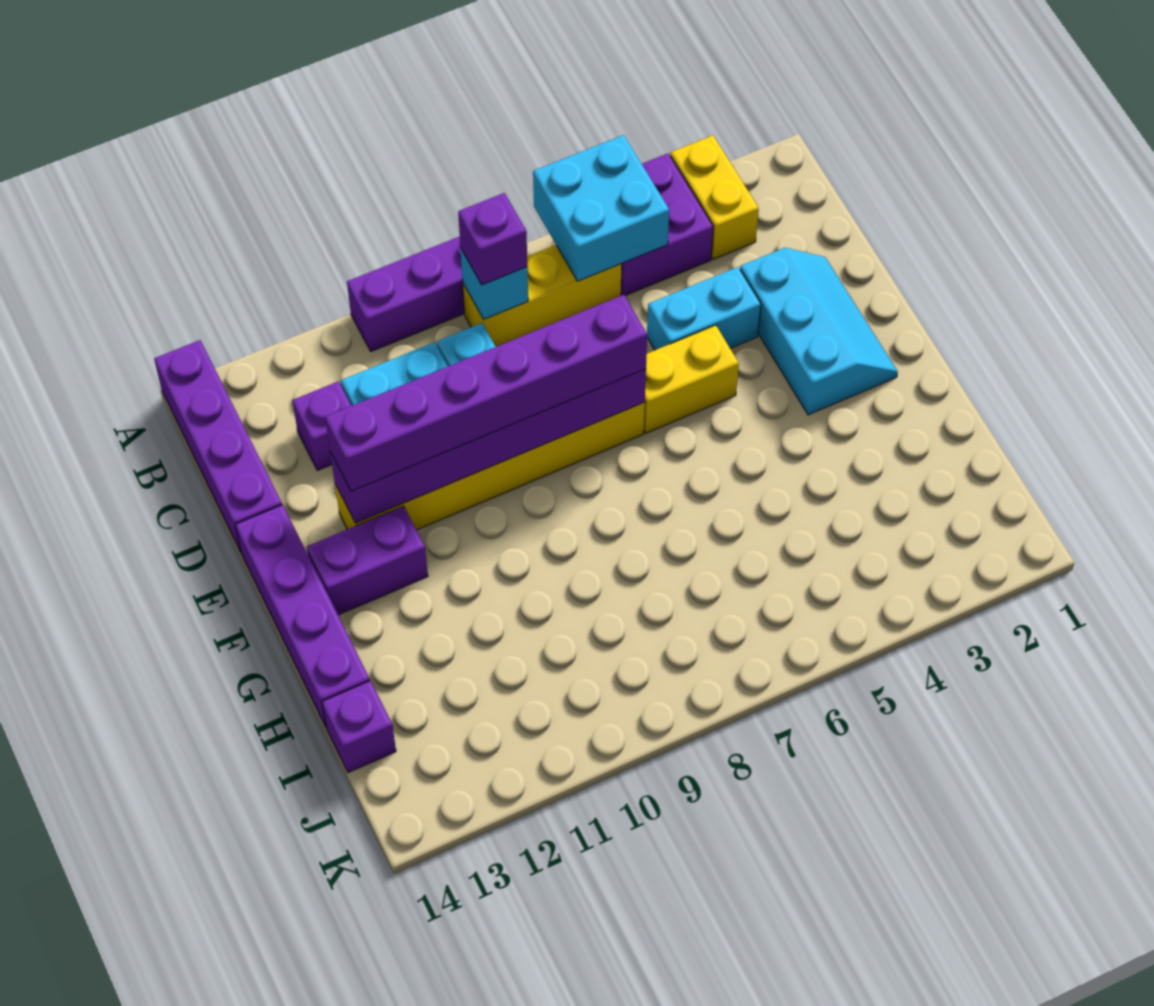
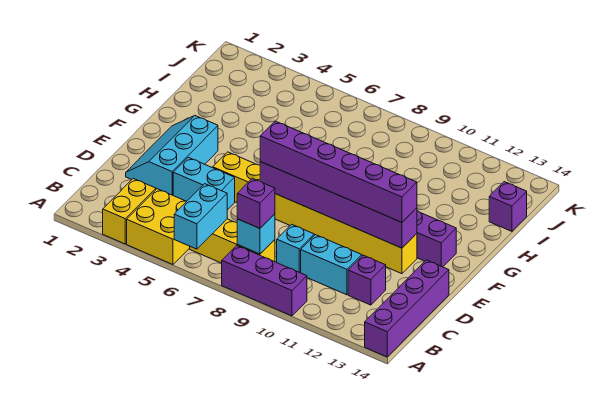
purple 2x2 brick [621,153,713,295] -> yellow 2x2 brick [127,189,190,264]
cyan 2x2 brick [533,135,669,281] -> cyan 1x2 brick [174,184,227,249]
purple 1x4 brick [235,505,370,727] -> none

